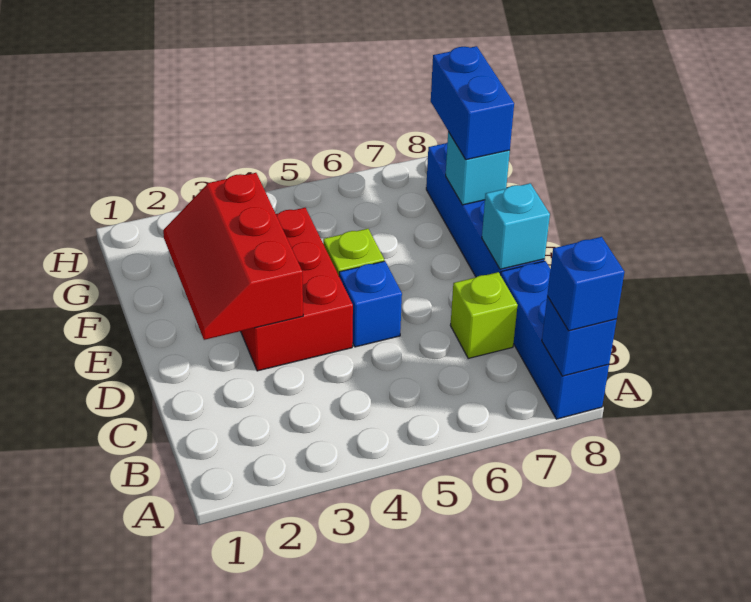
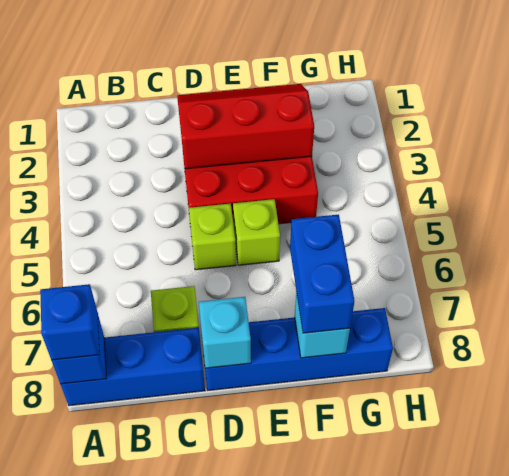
blue 1x1 brick [339,261,402,347] -> lime 1x1 brick [189,204,236,270]
blue 1x2 brick [431,46,514,160] -> blue 1x2 brick turned to [290,215,354,333]

